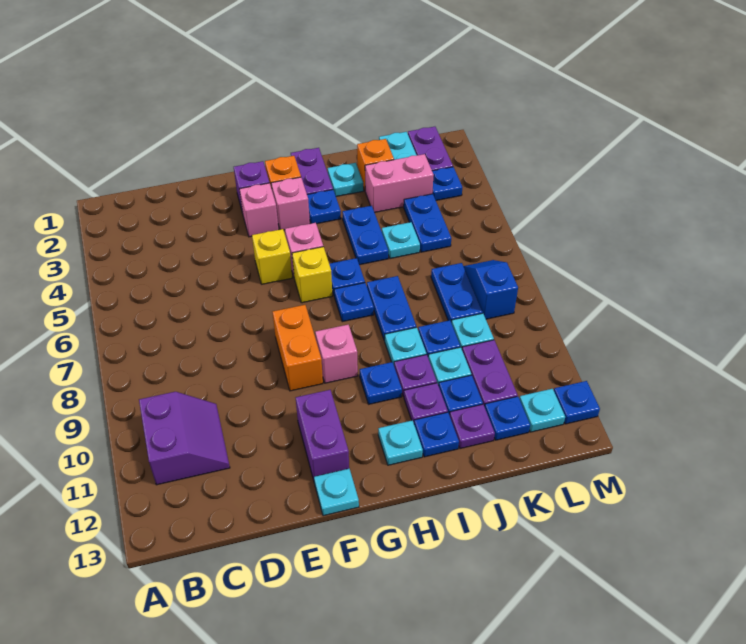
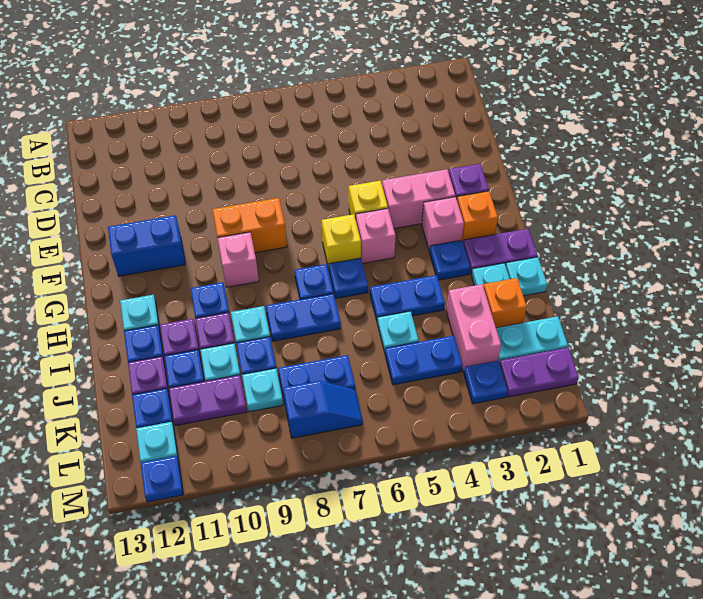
purple 2x2 slope [139,392,230,485] -> none
pink 1x1 brick [239,183,279,237] -> pink 1x2 brick [382,169,455,228]
purple 1x2 brick [296,390,349,480] -> blue 1x2 brick [108,215,185,276]
cyan 1x1 plate [314,469,359,516] -> cyan 1x1 plate moved to [506,257,547,296]

